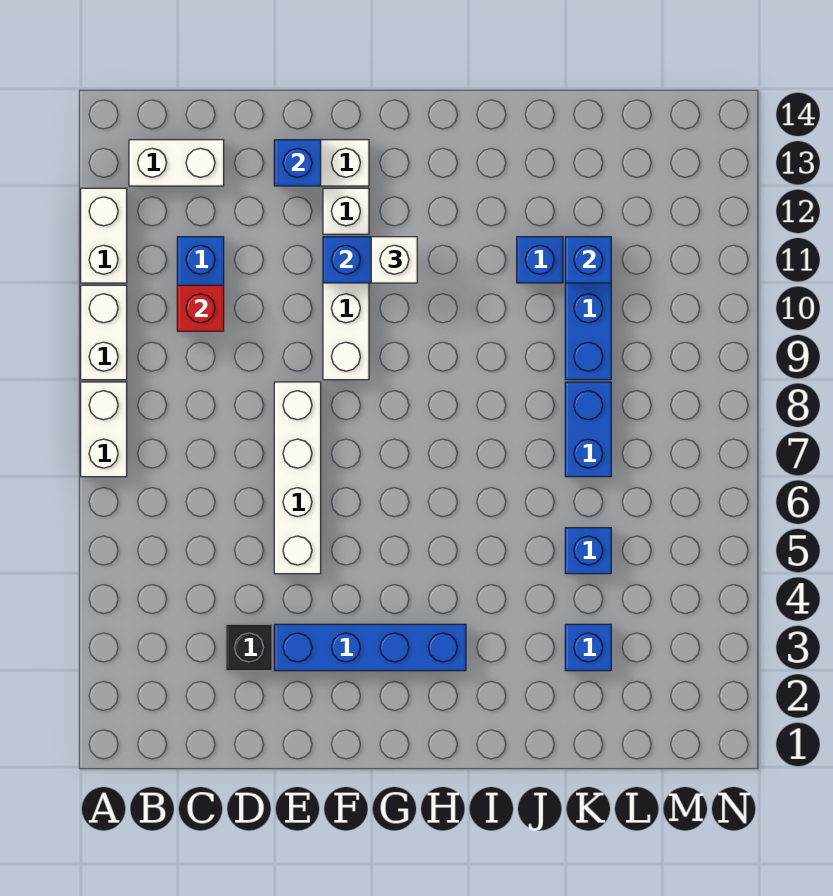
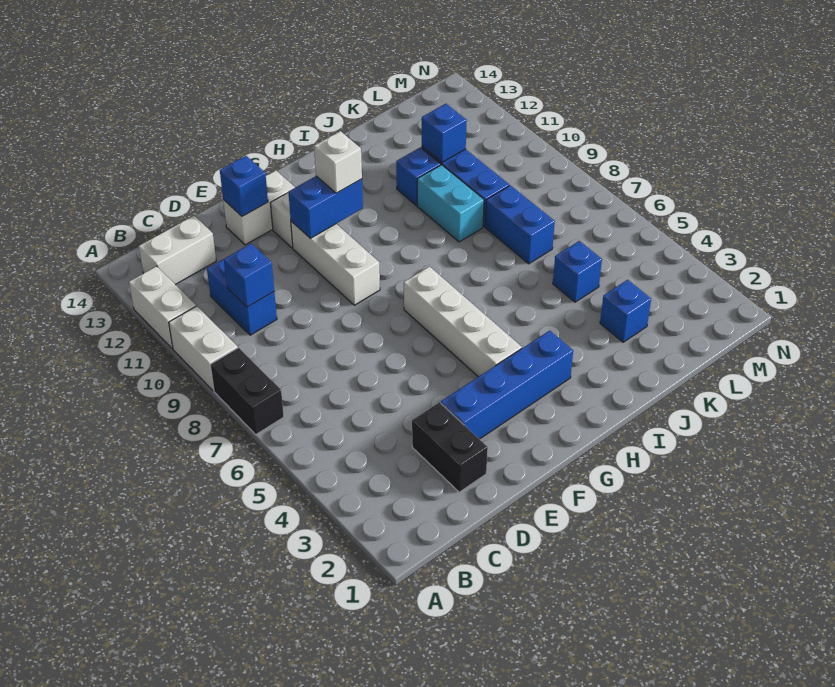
white 1x2 brick [81,382,127,477] -> black 1x2 brick [210,348,284,434]
red 1x1 brick [177,285,224,331] -> blue 1x1 brick [224,243,274,307]
black 1x1 brick [226,624,272,671] -> black 1x2 brick [412,402,488,492]
white 1x4 brick [274,382,321,574] -> white 1x4 brick moved to [404,266,522,377]
none -> cyan 1x2 brick [417,165,484,242]

